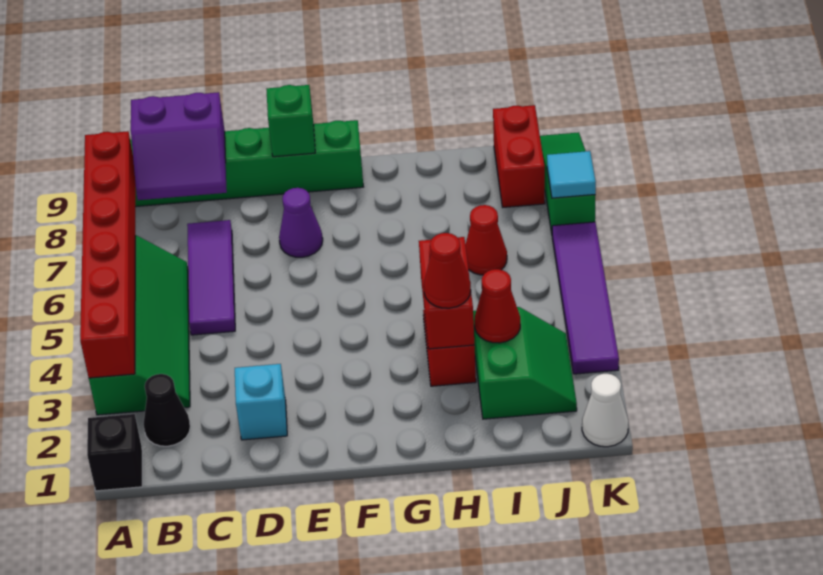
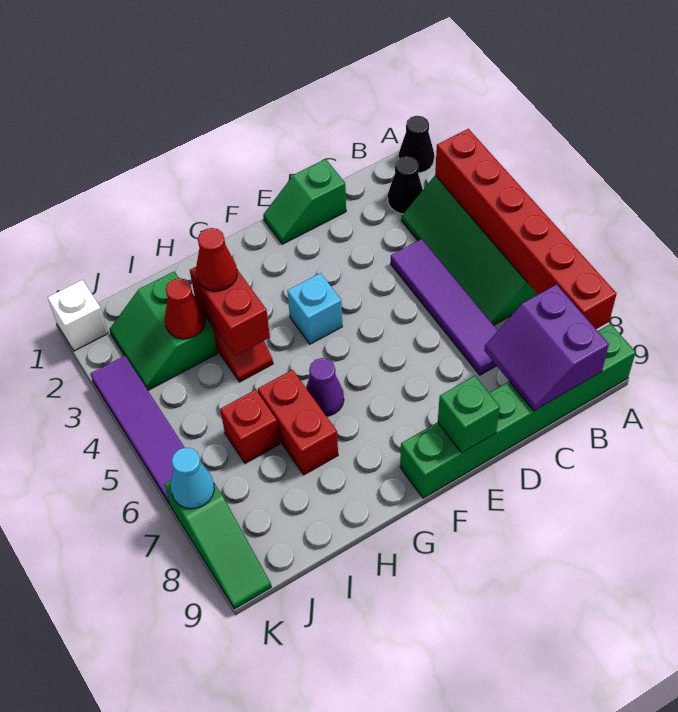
black 1x1 brick [87,414,142,491] -> black 1x1 cone [399,116,434,173]
purple 2x2 slope [131,92,227,200] -> purple 2x2 slope turned to [484,284,609,411]
purple 1x3 tile [187,220,235,335] -> purple 1x4 tile [391,239,498,375]
none -> green 1x2 slope [263,159,346,244]
cyan 1x1 brick [235,364,287,440] -> cyan 1x1 brick moved to [287,273,342,344]
purple 1x1 cone [279,188,323,257] -> purple 1x1 cone moved to [306,358,344,416]
red 1x1 cone [465,205,507,275] -> red 1x1 brick [220,390,280,463]
red 1x2 brick [493,105,545,207] -> red 1x2 brick moved to [258,370,338,475]
white 1x1 cone [582,374,628,447] -> white 1x1 brick [48,280,108,351]
cyan 1x1 tile [547,151,596,198] -> cyan 1x1 cone [171,448,214,509]

